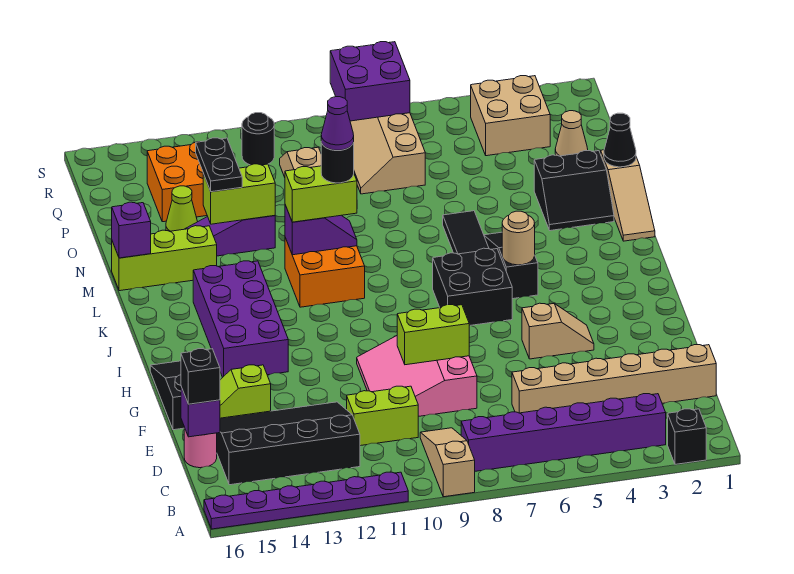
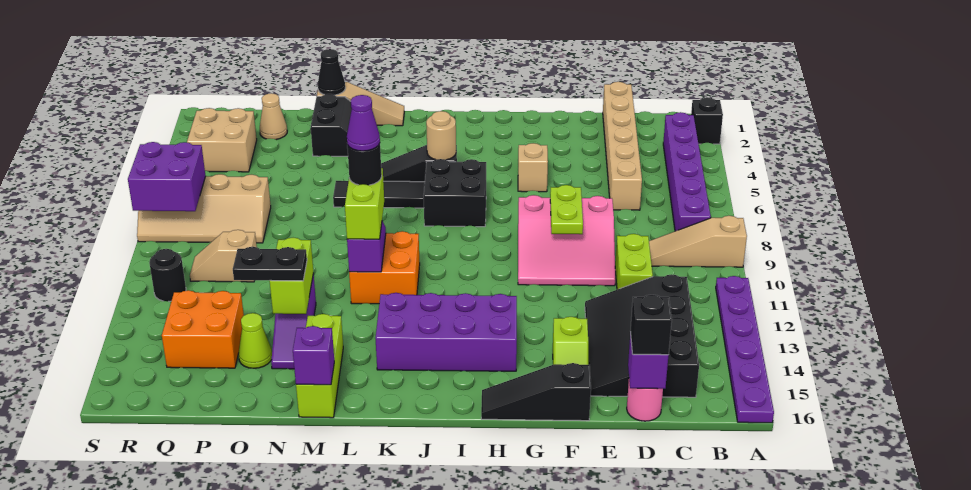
lime 1x2 brick [397,305,469,365] -> lime 1x2 plate [550,185,583,234]

